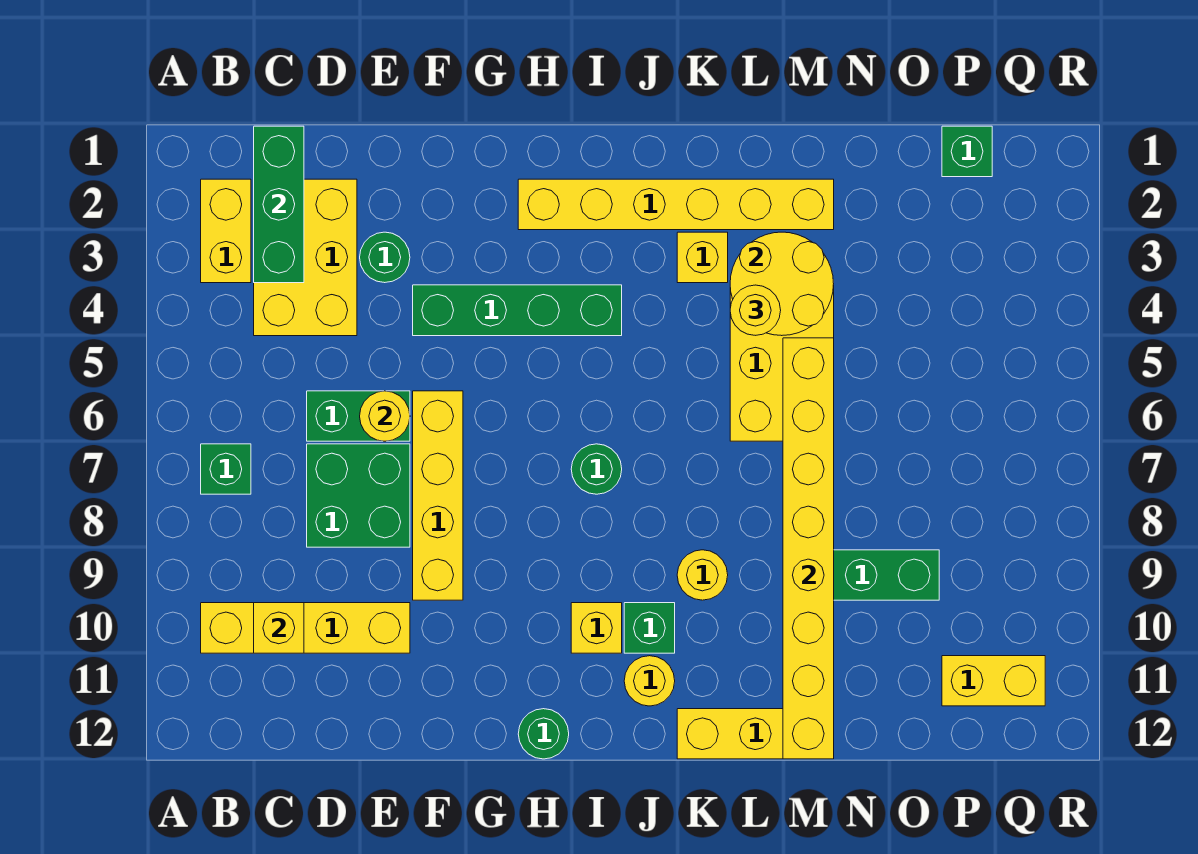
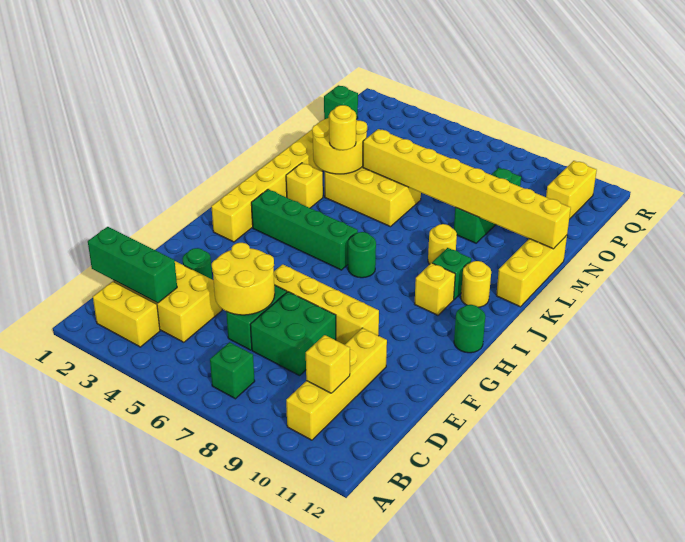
yellow 1x1 round brick [360,391,410,441] -> yellow 2x2 round brick [212,243,275,315]
green 1x4 brick [413,285,622,336] -> green 1x4 brick turned to [251,189,358,270]

